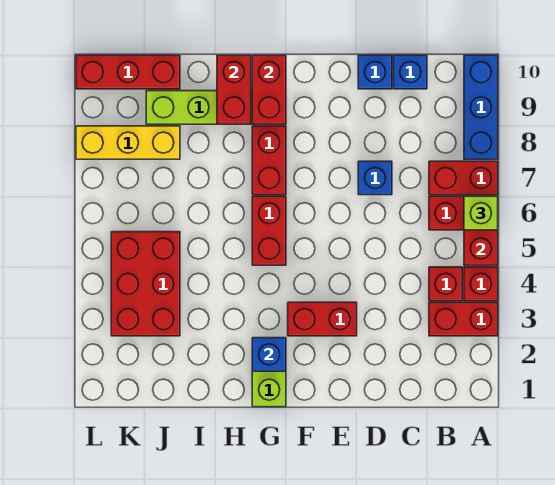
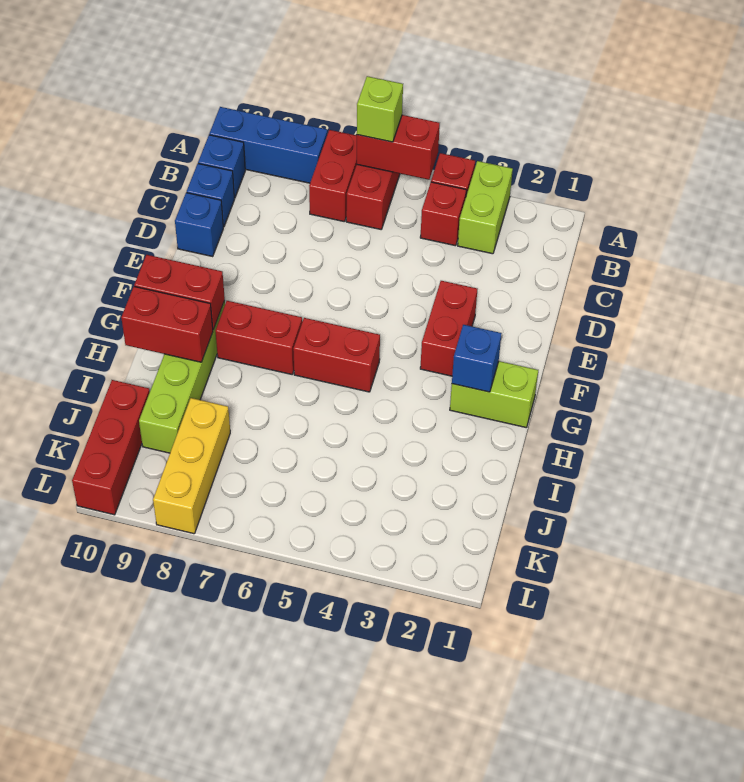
red 1x2 brick [429,302,498,336] -> lime 1x2 brick [458,161,513,254]
blue 1x1 brick [358,161,392,195] -> blue 1x1 brick moved to [198,135,245,198]
red 2x3 brick [111,232,180,336] -> none

